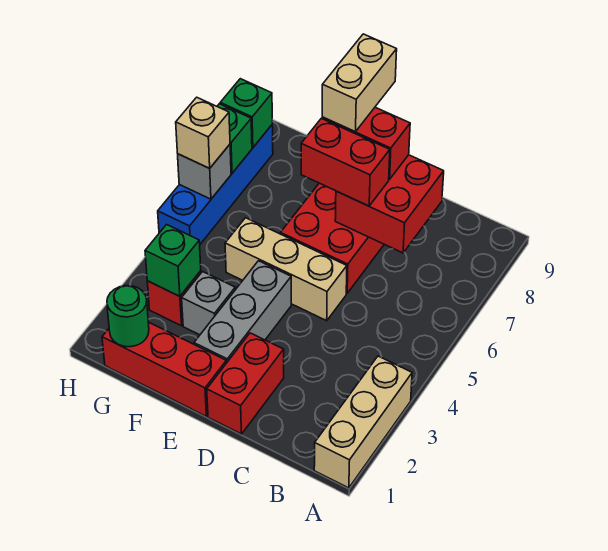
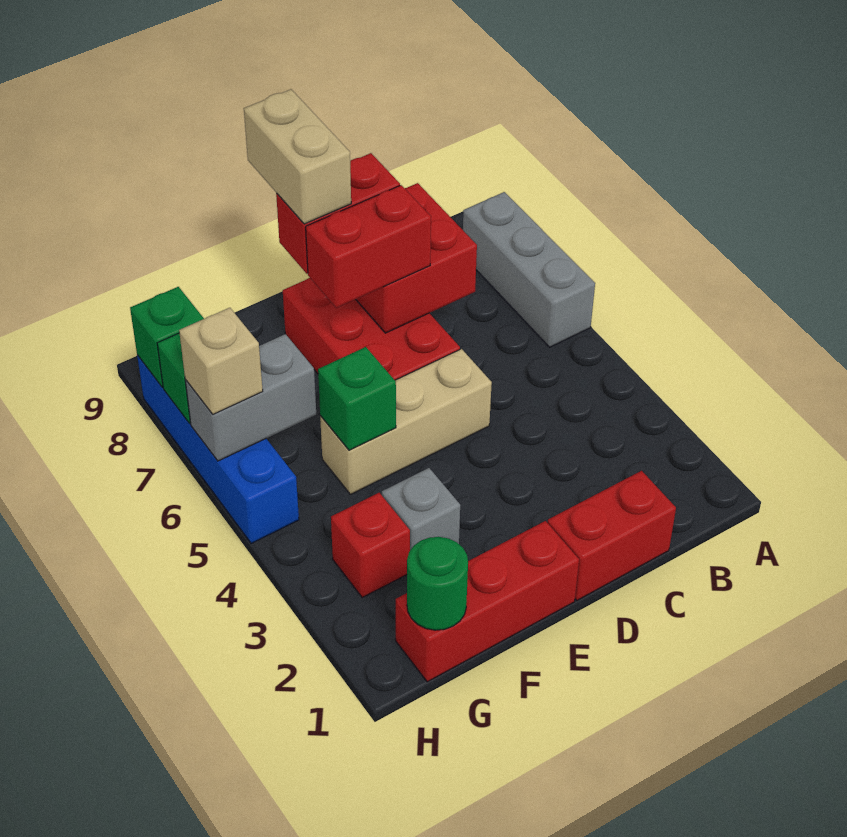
tan 1x3 brick [314,356,412,488] -> none
red 1x2 brick [207,333,284,434] -> red 1x2 brick turned to [548,471,676,600]
grey 1x3 brick [194,261,291,363] -> grey 1x3 brick moved to [463,192,595,347]
green 1x1 brick [145,225,201,296] -> green 1x1 brick moved to [318,347,396,451]
grey 1x1 brick [178,145,231,199] -> grey 1x2 brick [185,334,316,461]

